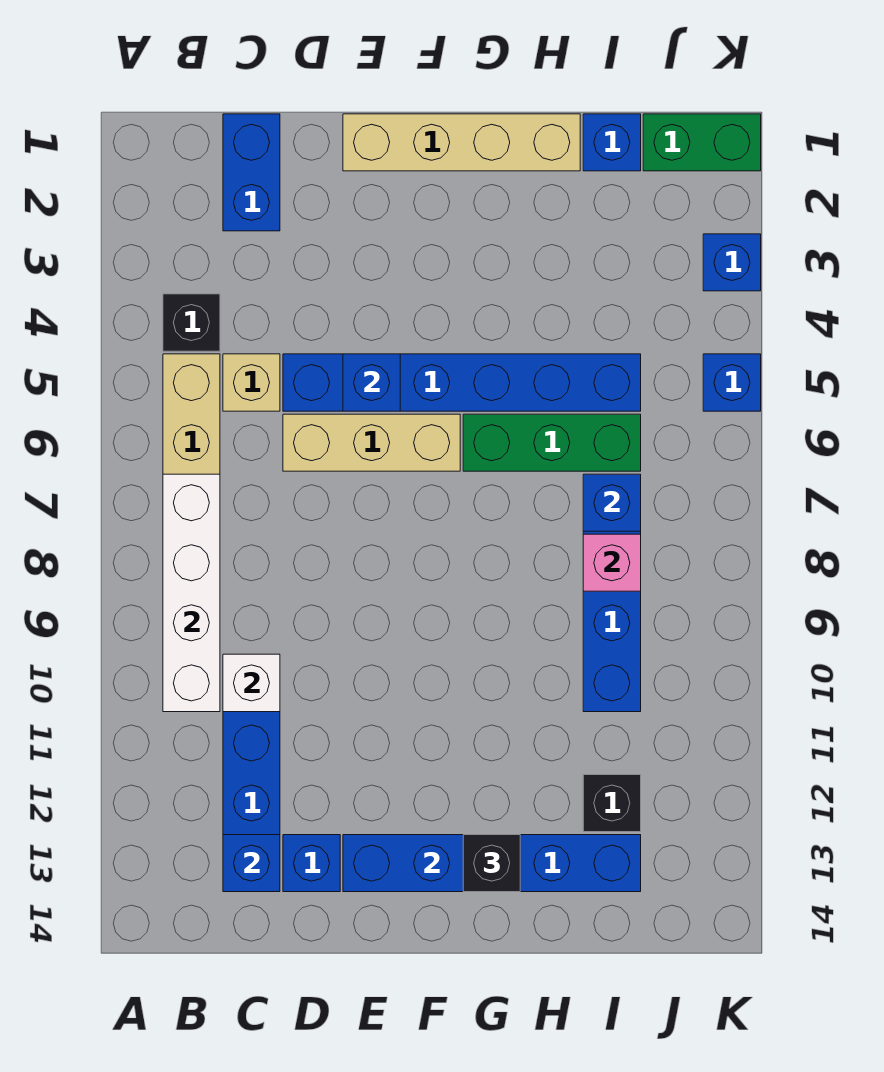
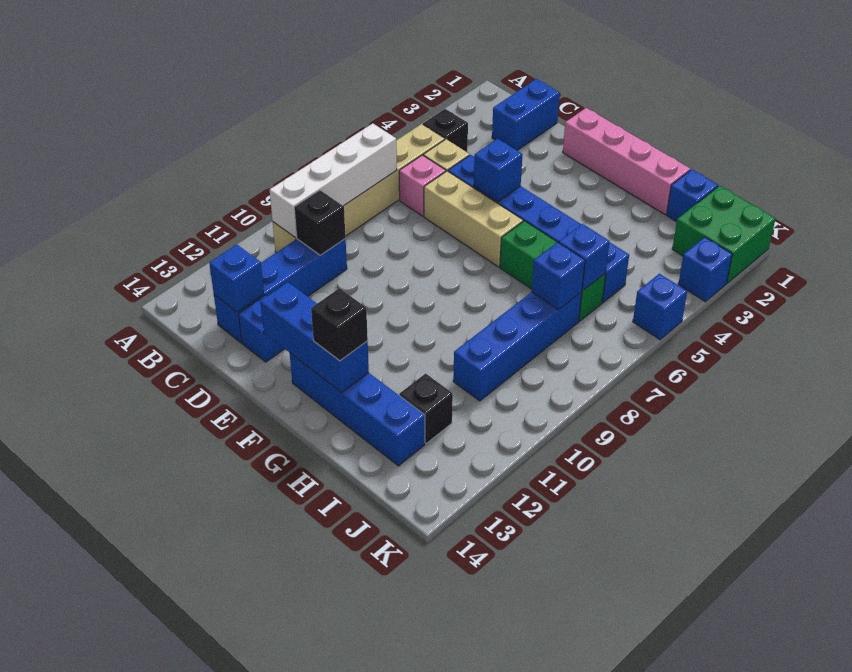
white 1x1 brick [223,654,280,712] -> black 1x1 brick [294,190,346,255]
tan 1x4 brick [343,114,580,171] -> pink 1x4 brick [563,108,690,214]
none -> blue 1x1 brick [559,224,610,290]
pink 1x1 brick [583,534,641,591] -> pink 1x1 brick moved to [399,155,446,216]
green 1x2 brick [643,114,761,171] -> green 2x2 brick [672,186,776,283]

